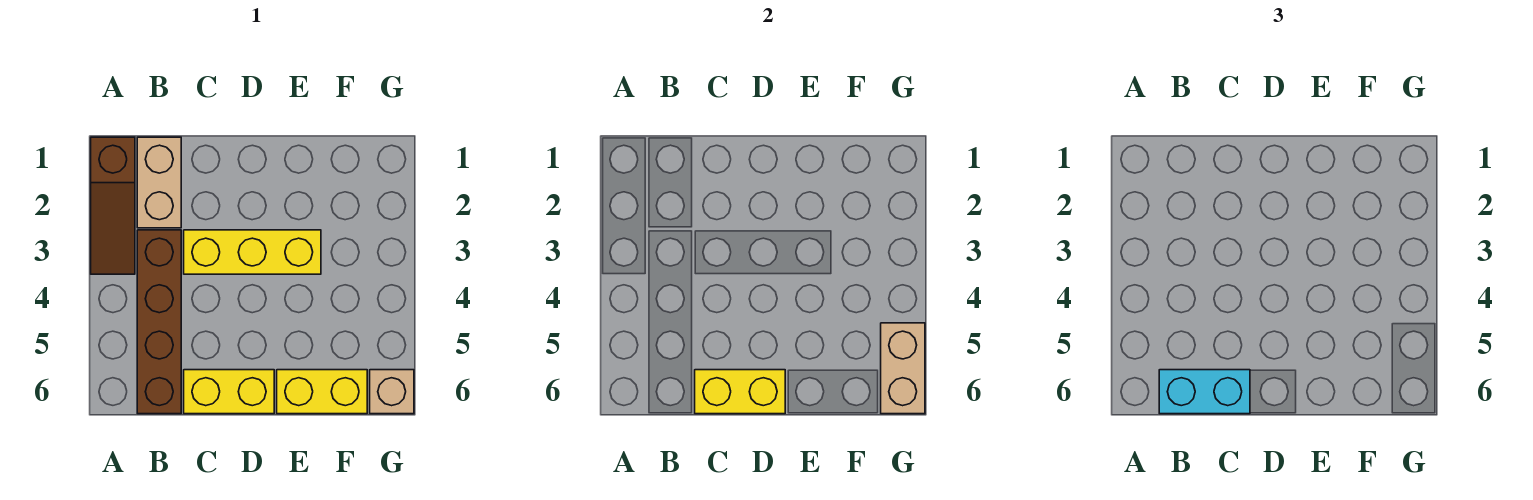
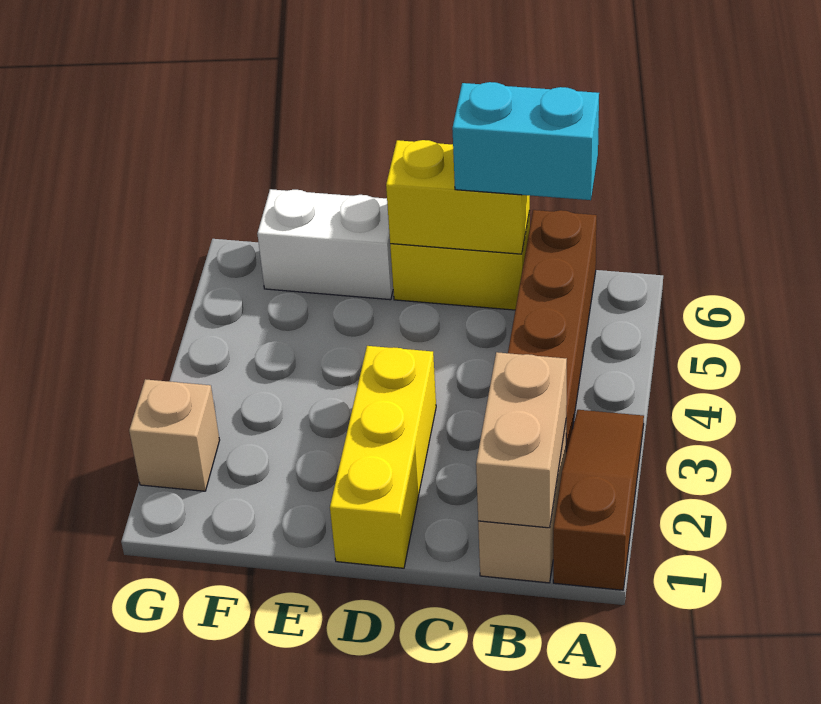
yellow 1x3 brick [184,230,321,274] -> yellow 1x3 brick turned to [330,346,436,568]
yellow 1x2 brick [277,370,367,414] -> white 1x2 brick [257,189,393,300]
tan 1x2 brick [881,323,925,414] -> tan 1x2 brick moved to [476,352,567,528]
tan 1x1 brick [370,370,414,414] -> tan 1x1 brick moved to [129,379,220,491]

